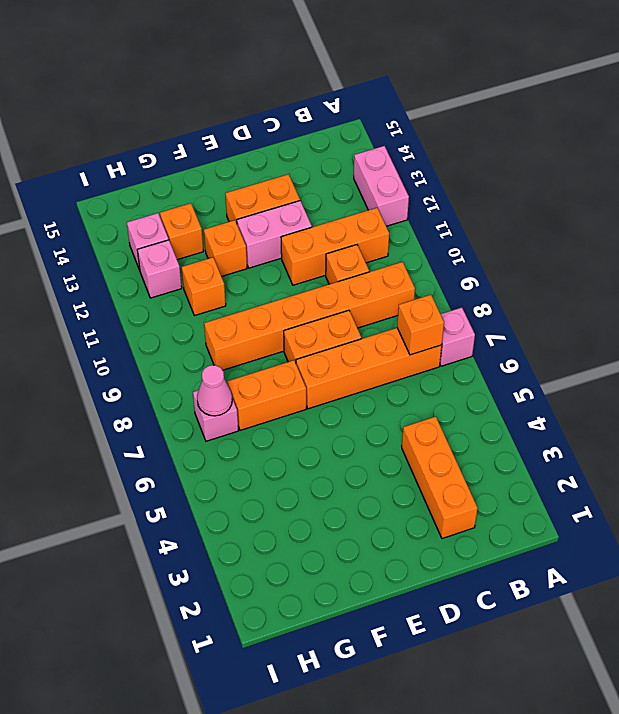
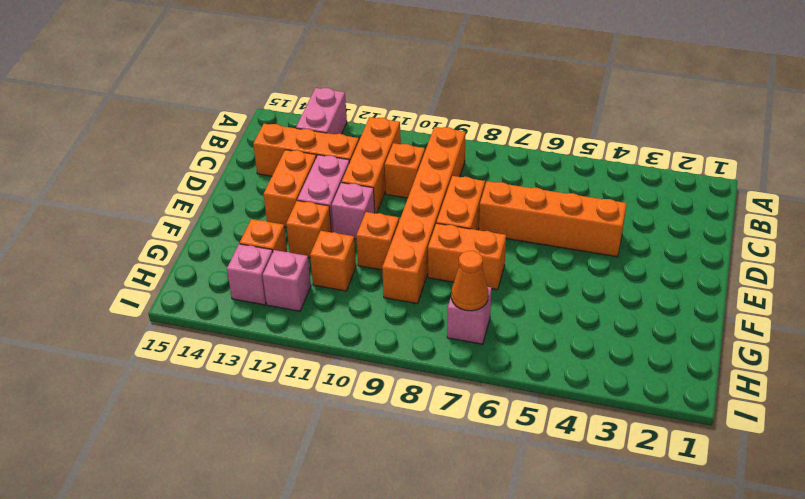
pink 1x1 brick [440,308,475,366] -> pink 1x1 brick moved to [332,183,375,239]
pink 1x2 brick [354,146,409,226] -> pink 1x2 brick turned to [296,88,347,134]
orange 1x4 brick [296,328,442,409] -> orange 1x4 brick turned to [479,181,627,257]
orange 1x1 brick [397,295,444,355] -> orange 1x1 brick moved to [356,212,399,270]
orange 1x3 brick [402,417,478,539] -> orange 1x3 brick moved to [253,124,359,176]
orange 1x2 brick [227,360,306,430] -> orange 1x2 brick turned to [428,223,506,290]
pink 1x1 cone [197,365,232,416] -> orange 1x1 cone [451,251,488,311]

